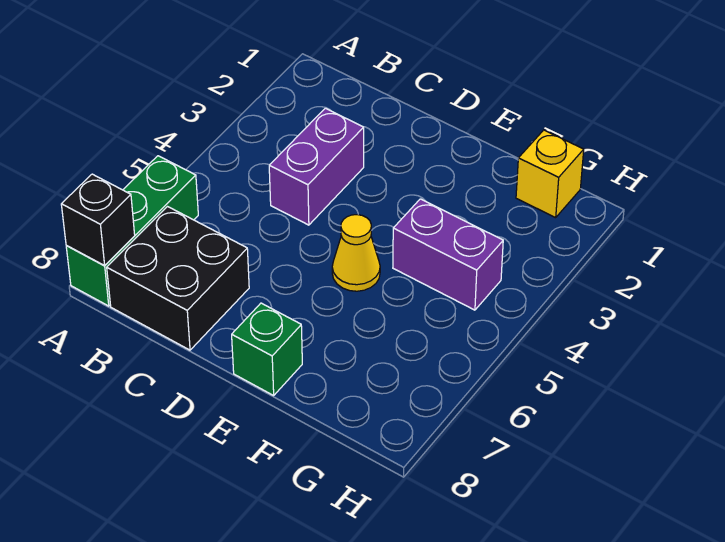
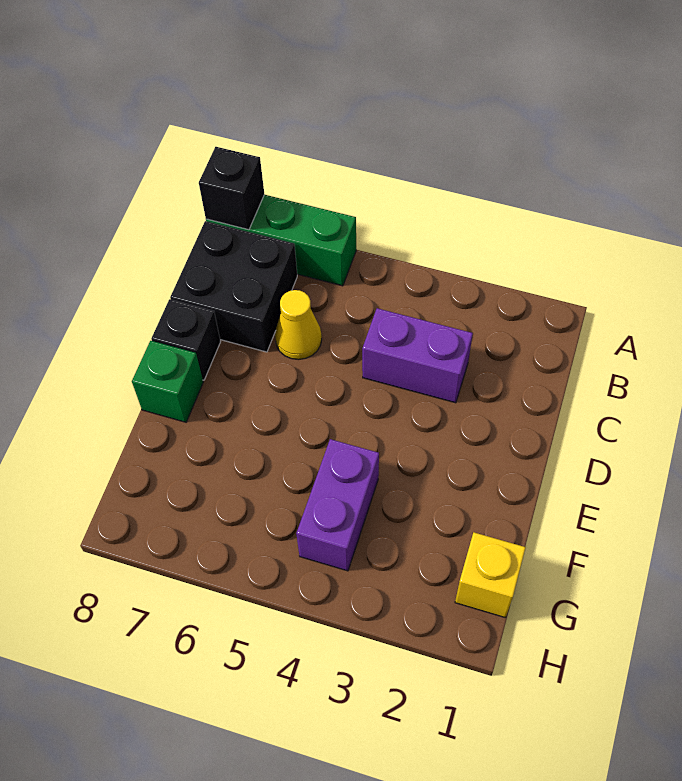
none -> black 1x1 brick [151,299,221,380]
yellow 1x1 cone [332,215,380,291] -> yellow 1x1 cone moved to [275,290,322,360]

